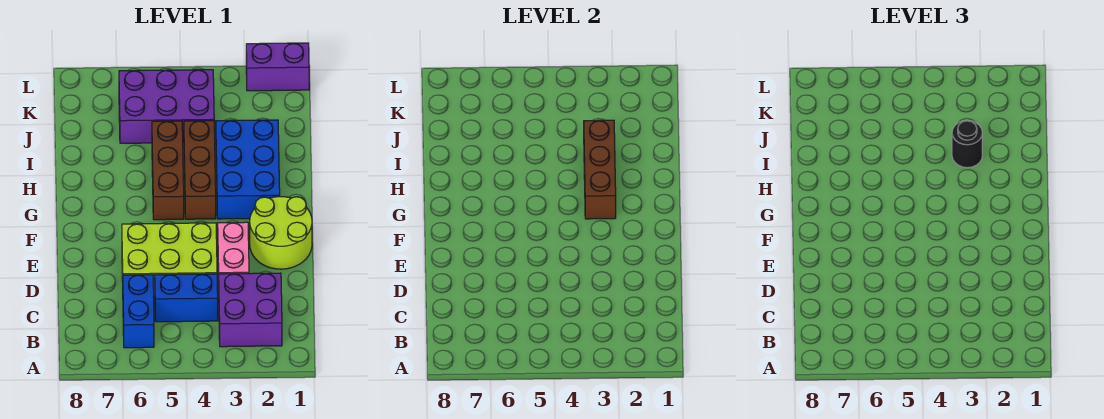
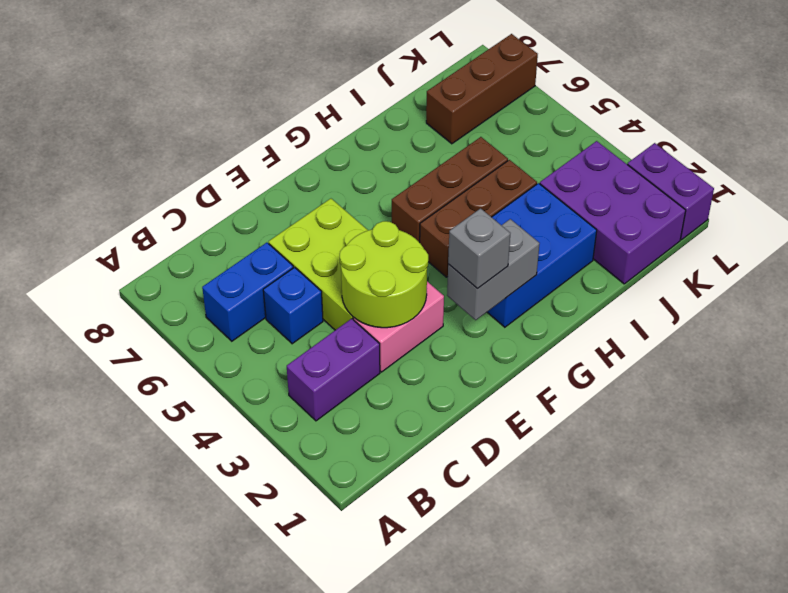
purple 2x2 brick [219,273,282,347] -> purple 1x2 brick [287,319,380,421]
blue 1x2 brick [155,274,218,322] -> blue 1x1 brick [263,267,323,344]
lime 2x2 round brick [250,197,312,269] -> lime 2x2 round brick moved to [340,221,428,328]
none -> grey 1x2 brick [447,219,540,320]
none -> grey 1x1 brick [448,208,510,288]
brown 1x3 brick [584,120,616,219] -> brown 1x3 brick moved to [426,34,538,144]
black 1x1 round brick [952,121,982,168] -> none
purple 2x3 brick [119,70,214,143] -> purple 2x3 brick moved to [540,141,686,284]

